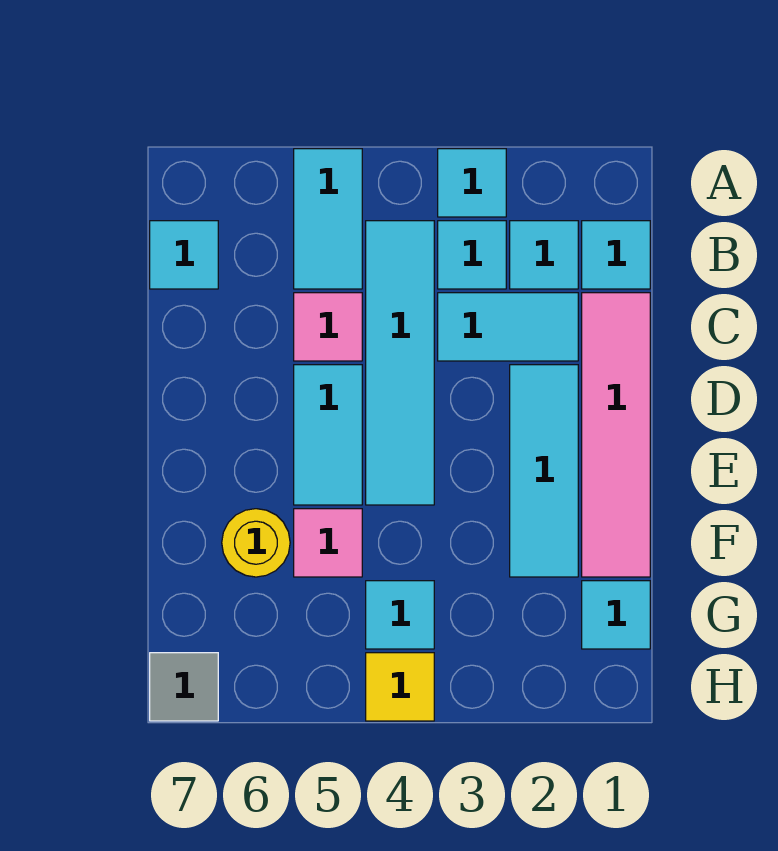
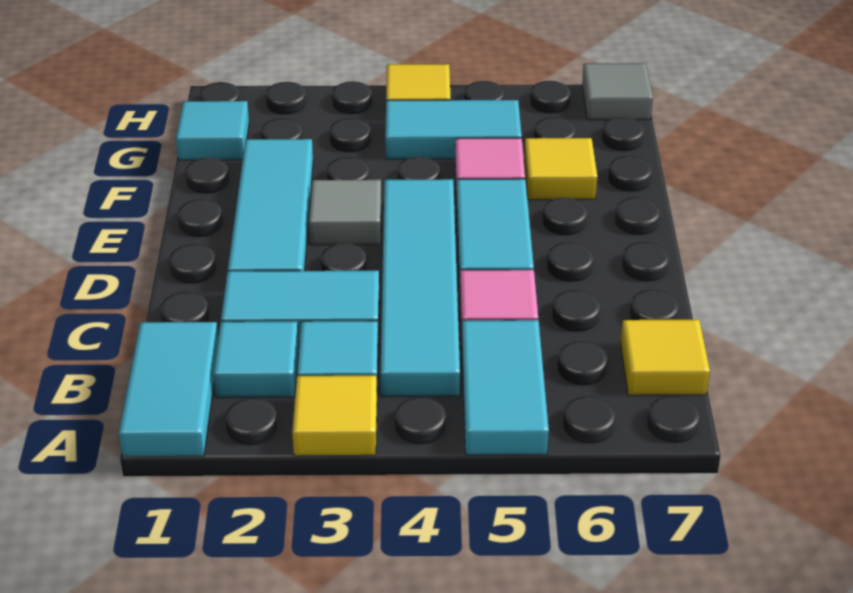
cyan 1x1 tile [438,149,506,217] -> yellow 1x1 tile [292,376,377,456]
cyan 1x1 tile [582,221,650,289] -> cyan 1x2 tile [118,322,218,457]
cyan 1x1 tile [150,221,218,289] -> yellow 1x1 tile [620,320,710,395]
pink 1x4 tile [582,293,650,577] -> none
none -> grey 1x1 tile [309,180,381,245]
yellow 1x1 round brick [222,509,290,577] -> yellow 1x1 tile [524,138,597,200]
cyan 1x1 tile [366,581,434,649] -> cyan 1x2 tile [385,100,522,159]

